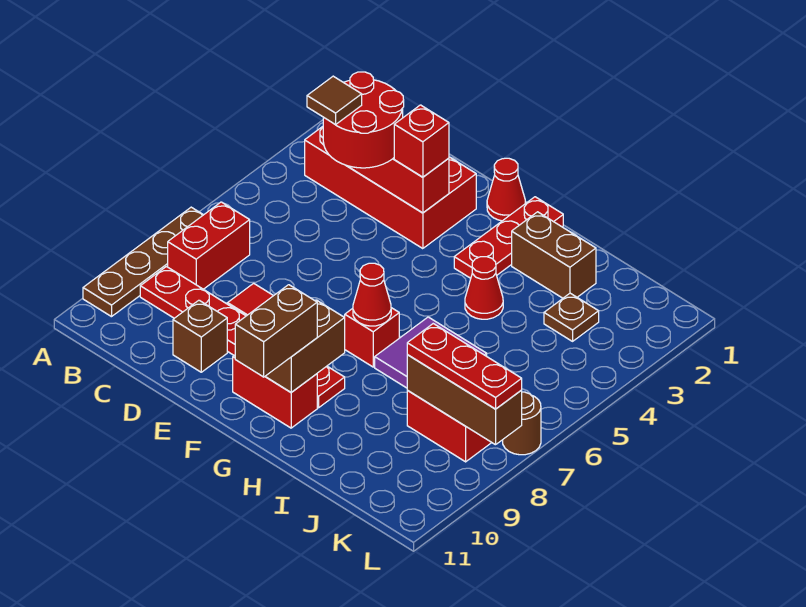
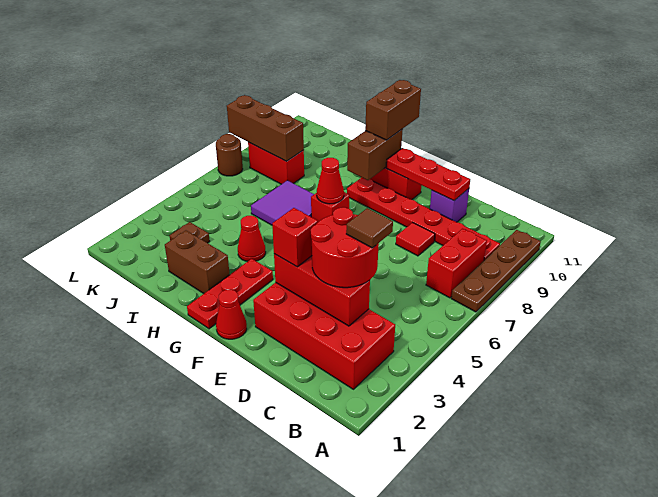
brown 1x1 brick [173,300,227,372] -> purple 1x1 brick [430,189,469,222]
red 1x3 plate [407,324,522,409] -> red 1x3 plate moved to [386,148,470,201]

